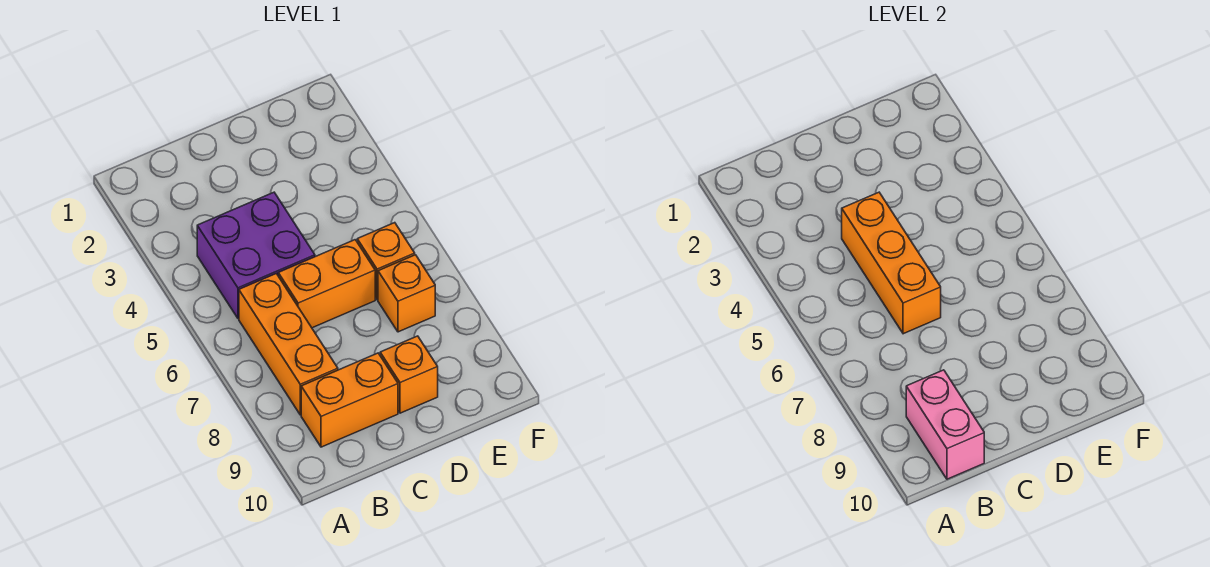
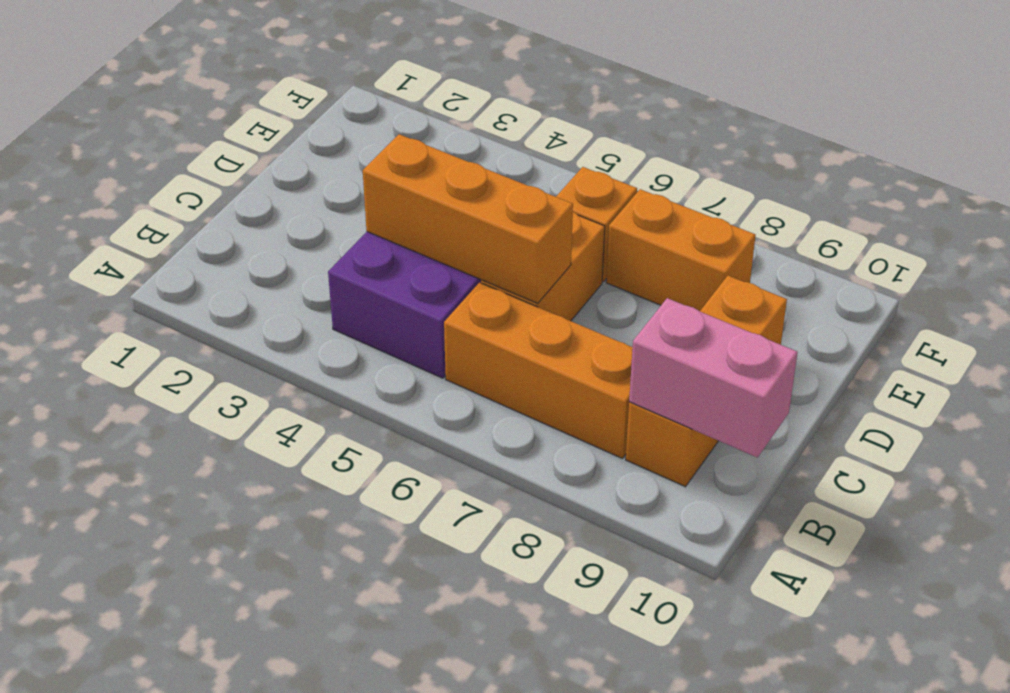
orange 1x1 brick [378,255,435,332] -> orange 1x2 brick [606,189,756,311]

